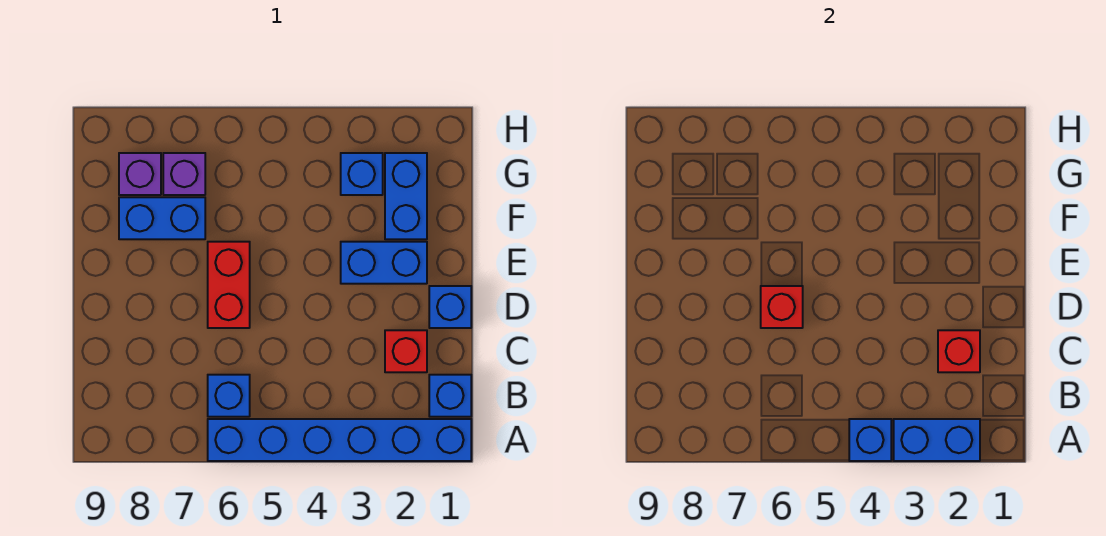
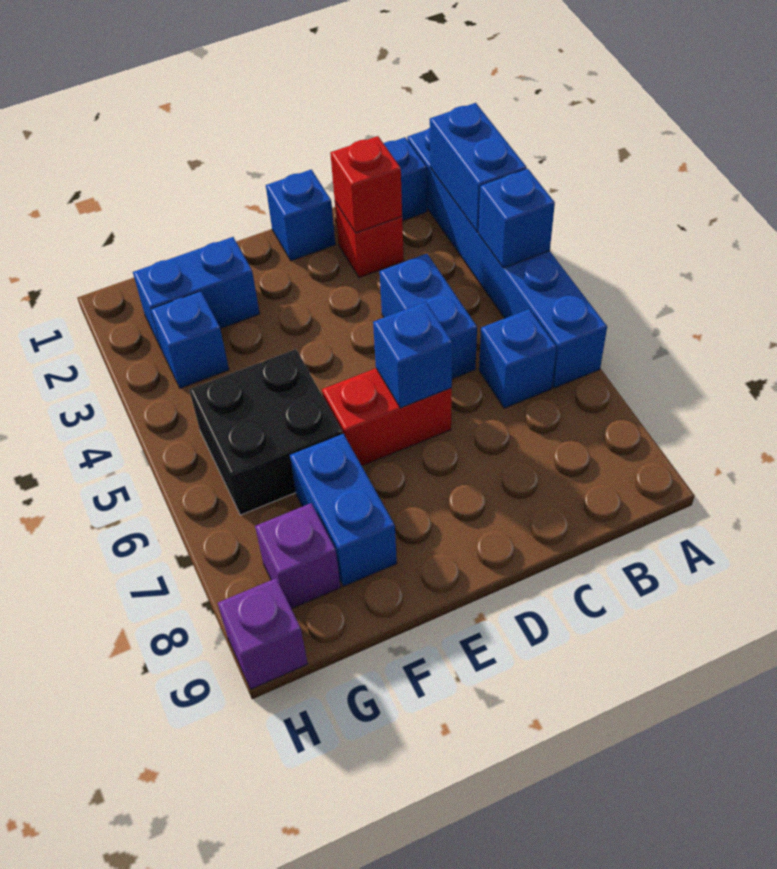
red 1x1 brick [761,286,803,328] -> blue 1x1 brick [373,302,452,408]
blue 1x2 brick [341,242,427,284] -> blue 1x2 brick moved to [380,254,477,379]
none -> black 2x2 brick [189,349,343,515]
purple 1x1 brick [163,153,205,195] -> purple 1x1 brick moved to [218,578,308,689]

